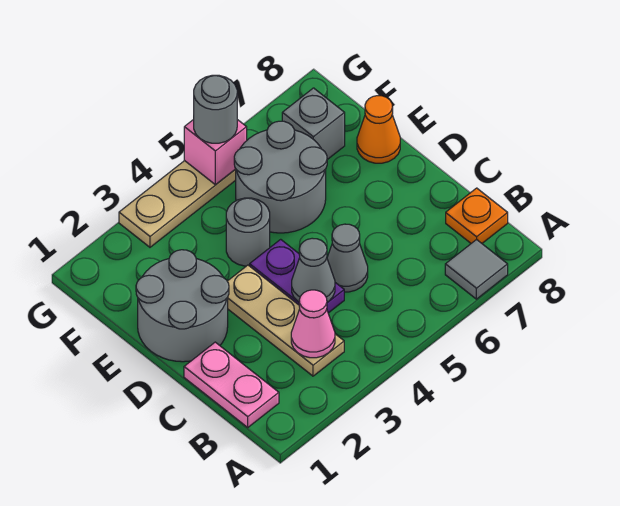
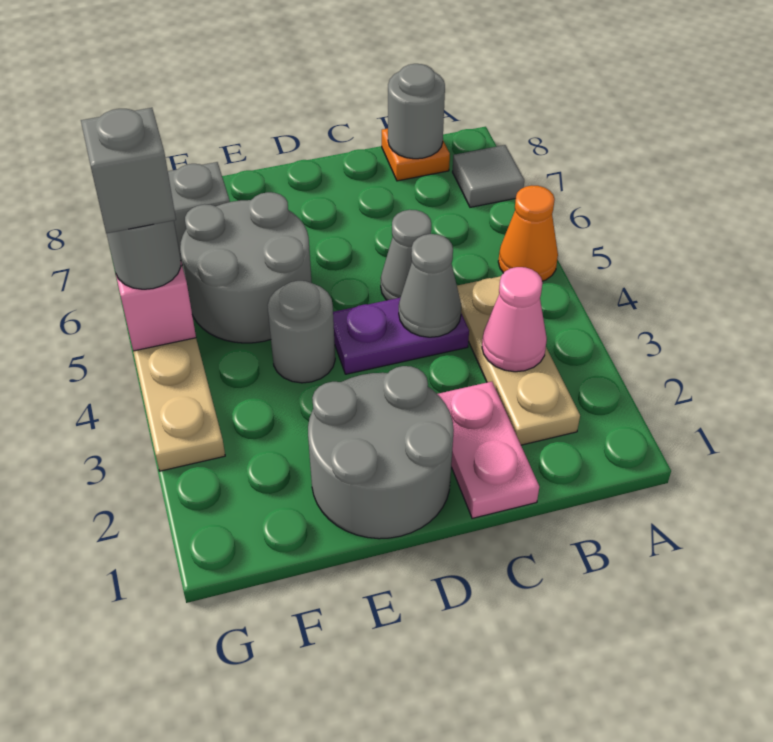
pink 1x2 plate [184,342,279,427] -> pink 1x2 plate turned to [438,382,539,518]
tan 1x3 plate [227,265,344,376] -> tan 1x3 plate turned to [457,276,580,445]
none -> grey 1x1 round brick [388,64,445,159]
orange 1x1 cone [357,96,400,163] -> orange 1x1 cone moved to [498,186,558,281]
none -> grey 1x1 brick [81,108,176,234]

